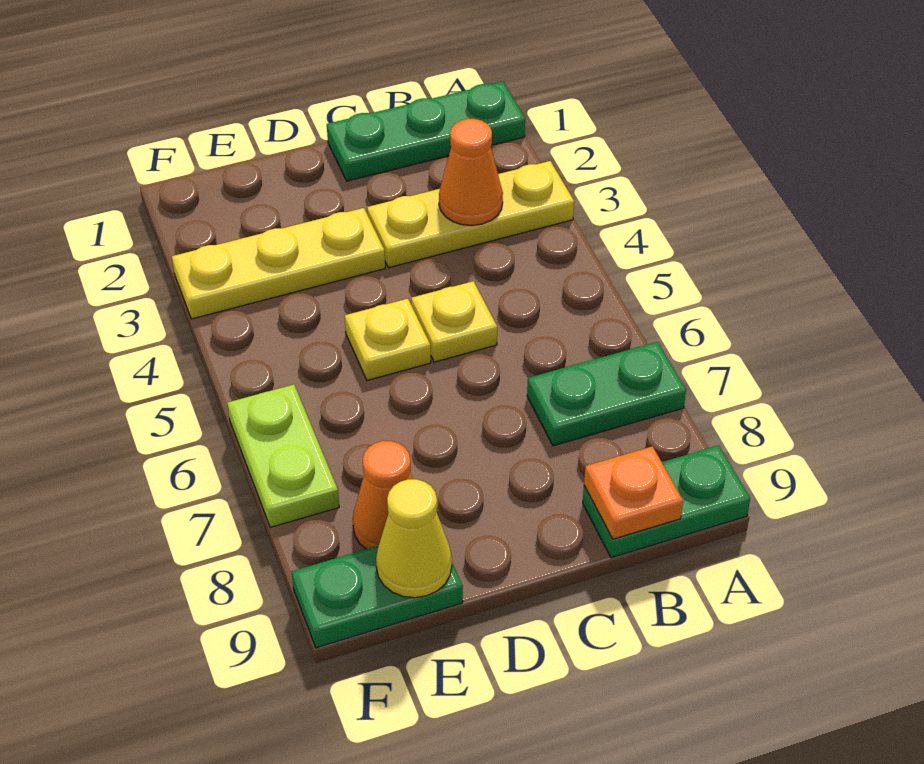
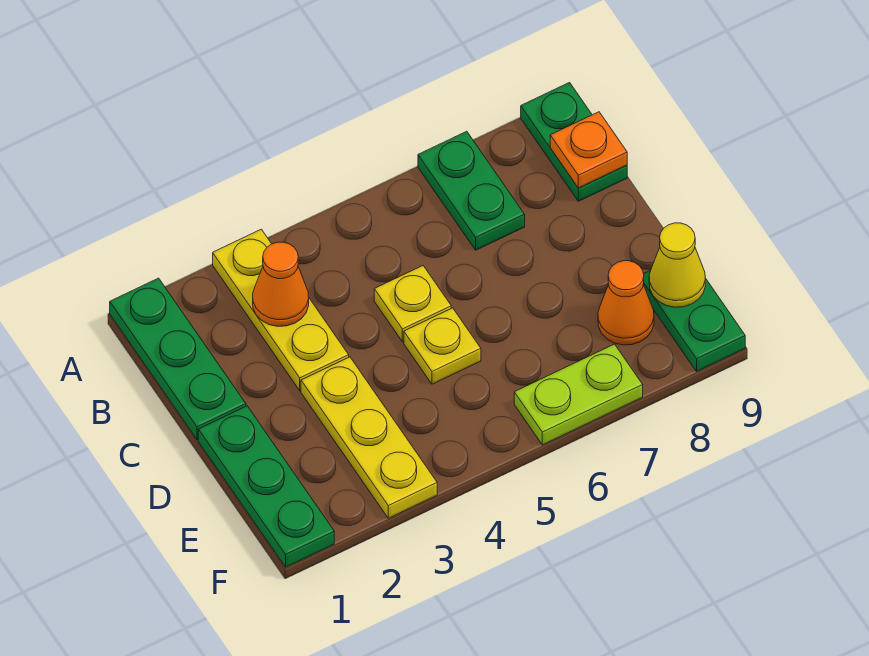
none -> green 1x3 plate [198,406,334,567]

